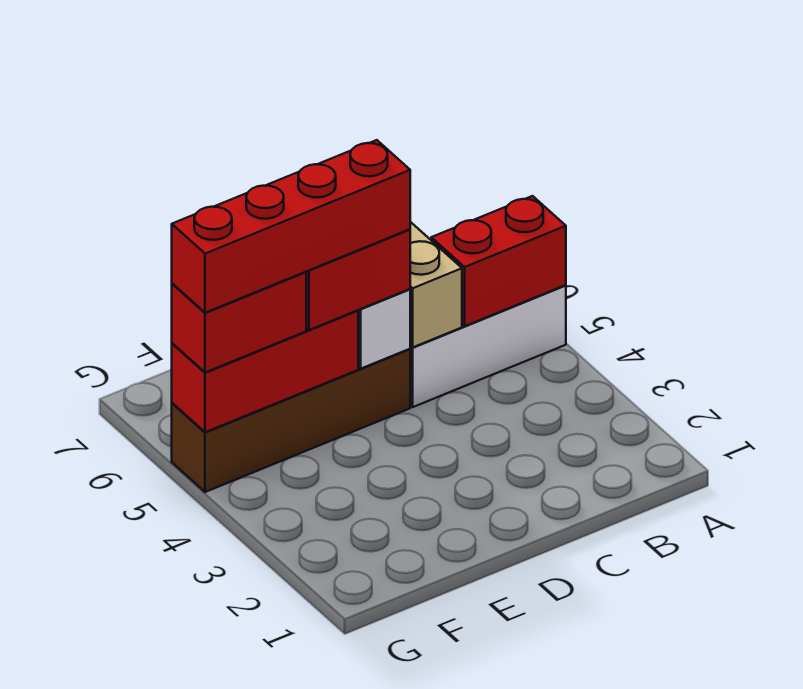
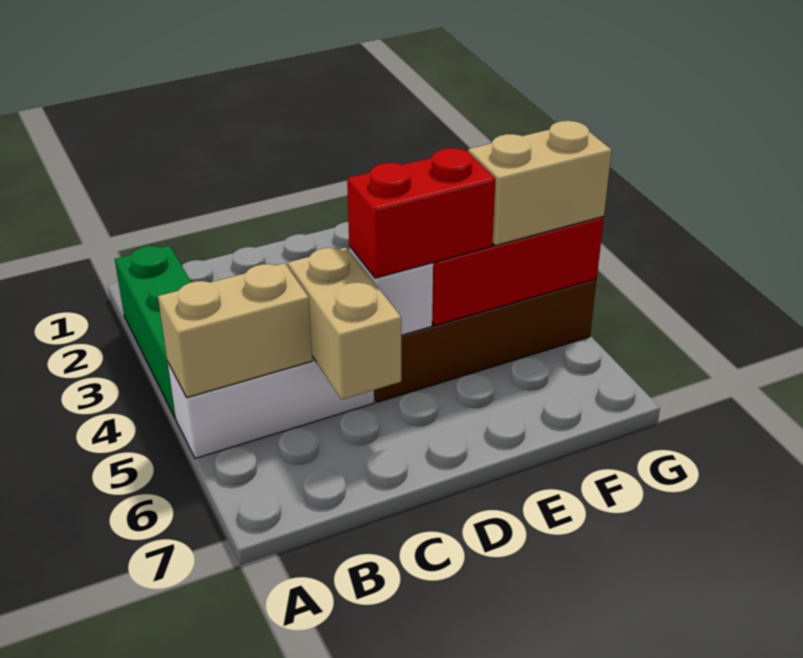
none -> green 1x3 brick [115,245,191,418]
red 1x2 brick [431,196,566,326] -> tan 1x2 brick [158,263,312,398]
red 1x4 brick [172,140,410,313] -> none
red 1x2 brick [172,272,306,372] -> tan 1x2 brick [468,121,612,246]

